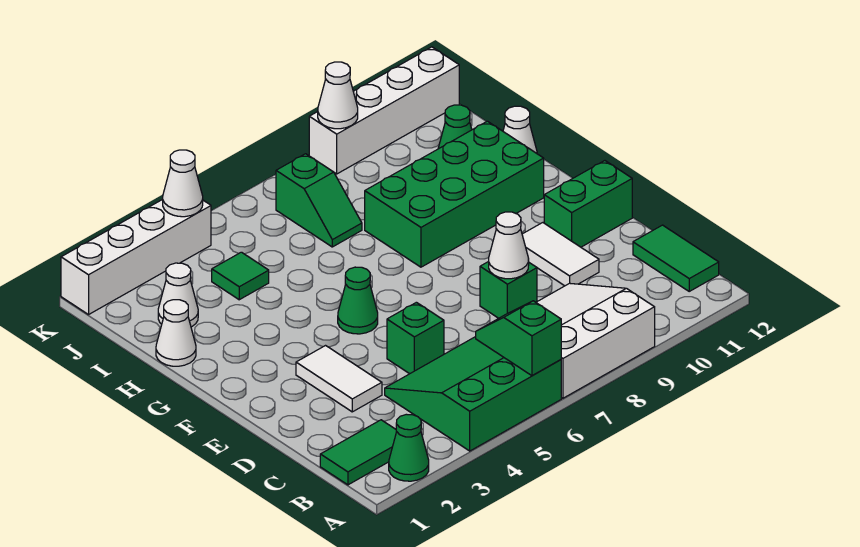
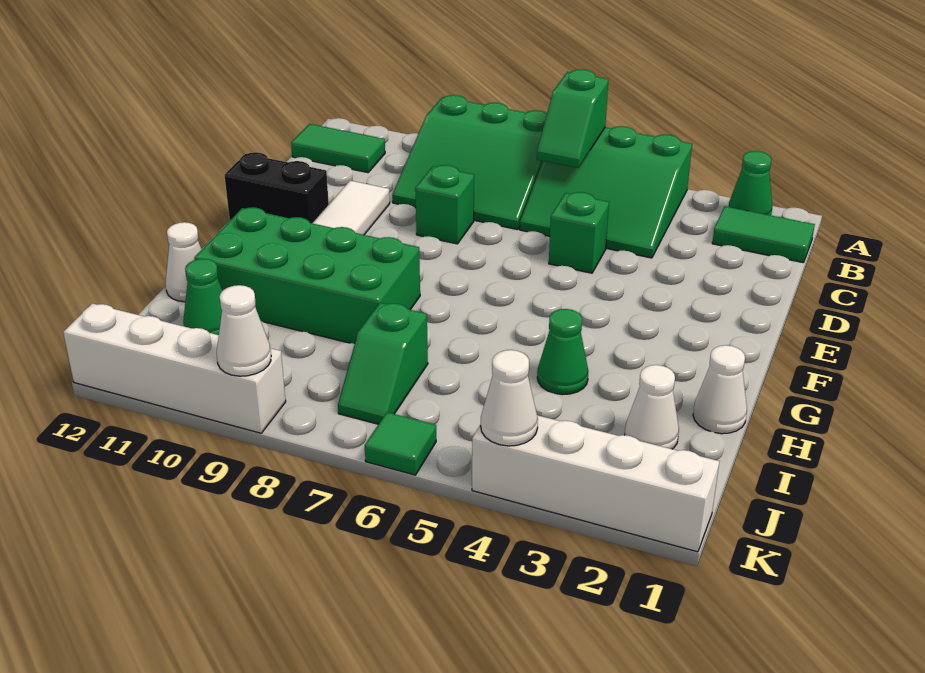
white 3x3 slope [536,283,655,398] -> green 3x3 slope [392,95,547,230]
green 1x2 tile [633,225,719,291] -> green 1x2 tile turned to [291,124,385,173]
white 1x2 tile [296,346,382,412] -> none
white 1x1 cone [489,212,529,279] -> none
green 1x2 brick [544,161,632,247] -> black 1x2 brick [224,152,329,223]
green 1x1 cone [338,267,378,334] -> green 1x1 cone moved to [537,309,588,395]
green 1x1 tile [212,252,269,300] -> green 1x1 tile moved to [365,412,436,475]
green 1x2 slope [276,154,362,247] -> green 1x2 slope turned to [338,303,428,424]

